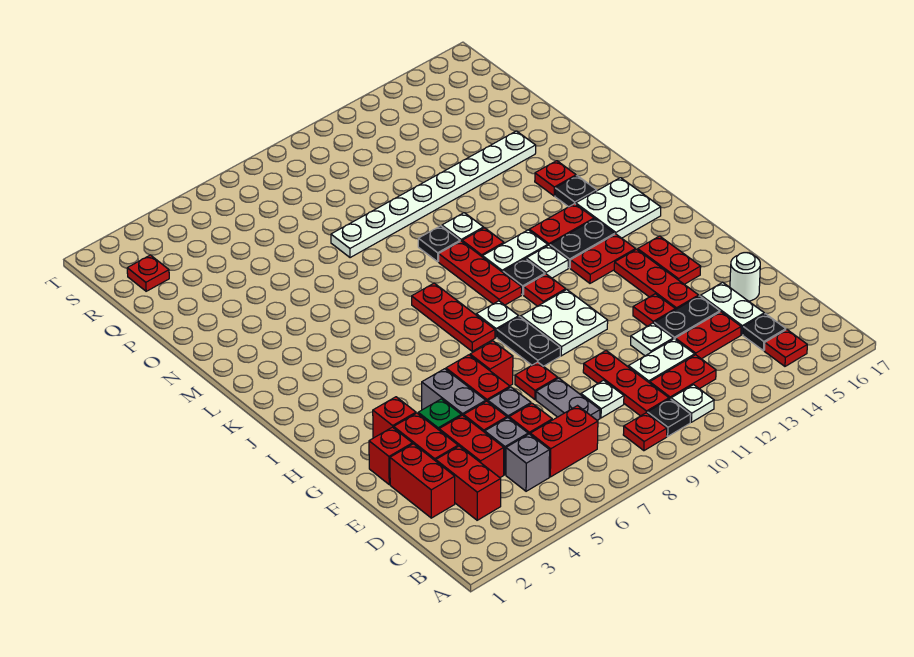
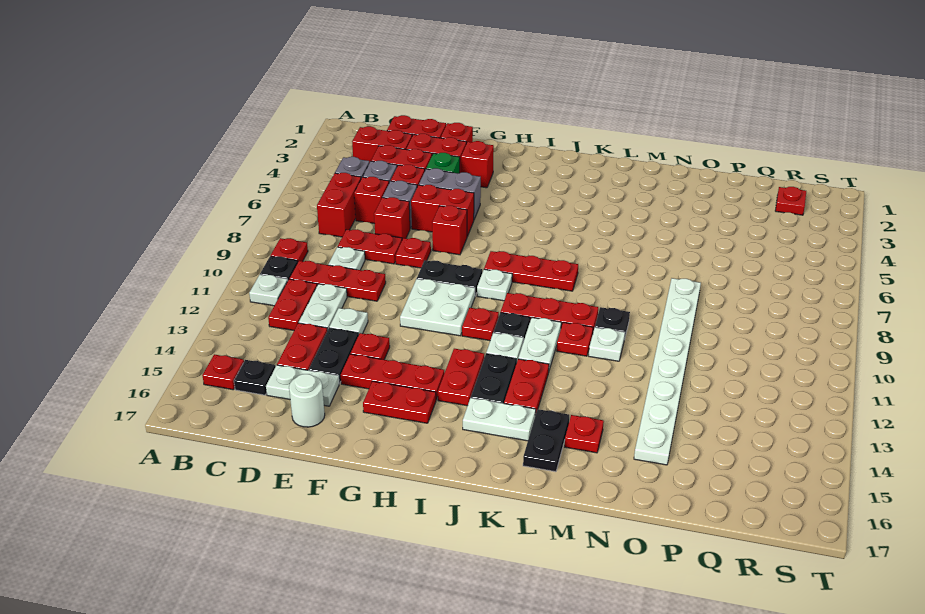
grey 1x2 plate [536,378,600,420] -> red 1x2 plate [338,229,402,264]
none -> red 1x1 brick [374,197,410,239]
white 2x2 plate [576,178,661,238] -> white 1x2 plate [463,398,536,441]
black 1x1 plate [555,176,597,207] -> black 1x2 plate [523,409,569,472]

